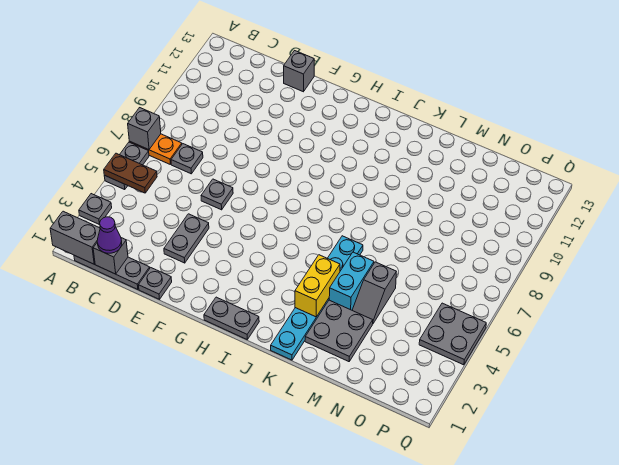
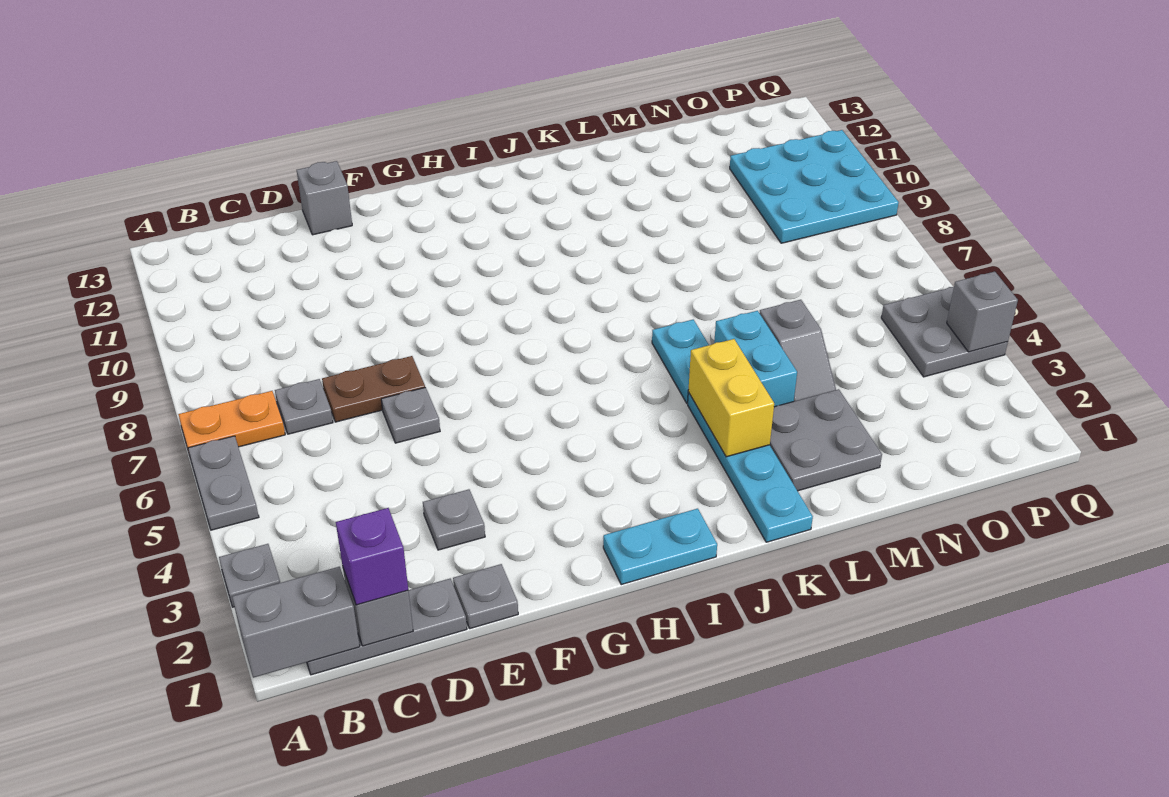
brown 1x2 plate [104,153,157,193] -> brown 1x2 plate moved to [322,356,425,422]
grey 1x1 brick [128,108,161,150] -> grey 1x1 brick moved to [947,272,1018,352]
purple 1x1 cone [97,217,122,253] -> purple 1x1 brick [336,508,408,605]
grey 1x2 plate [164,214,209,263] -> grey 1x1 plate [423,489,485,550]
grey 1x2 plate [204,297,259,339] -> cyan 1x2 plate [603,509,717,585]
none -> cyan 3x3 plate [730,130,899,243]

